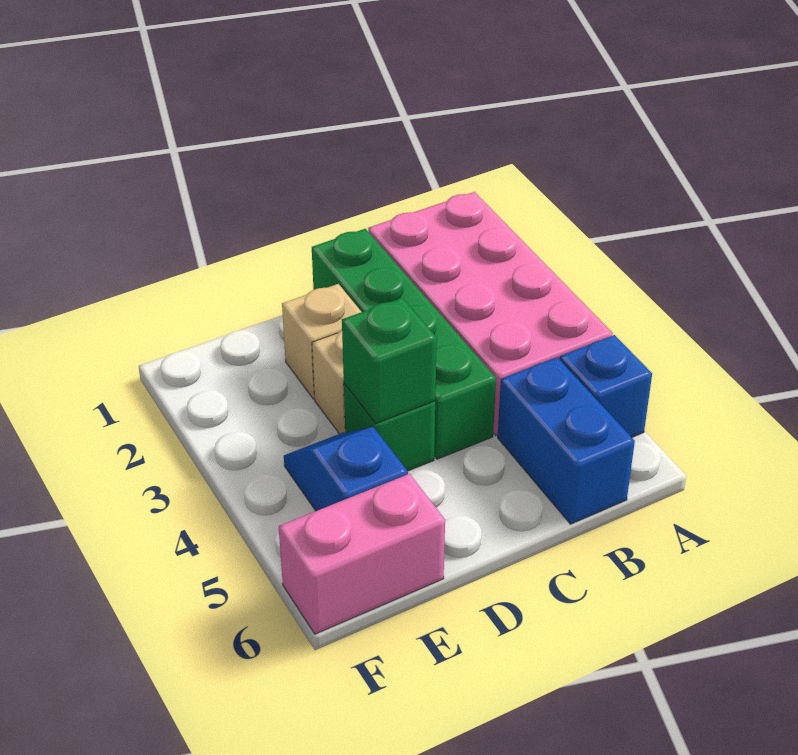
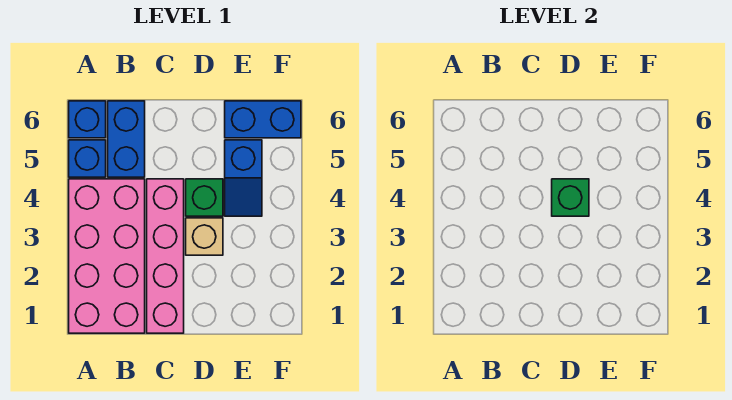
none -> blue 1x1 brick [69,101,106,138]
green 1x4 brick [312,229,496,459] -> pink 1x4 brick [147,179,184,333]
tan 1x1 brick [282,284,361,399] -> none
pink 1x2 brick [279,474,445,634] -> blue 1x2 brick [225,101,301,138]

